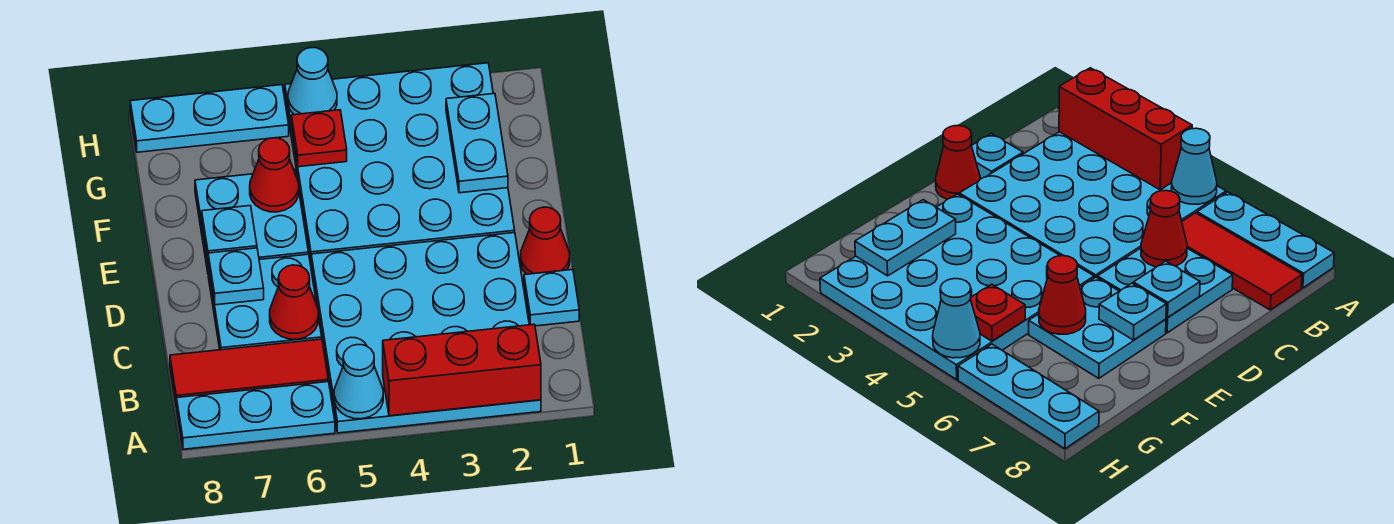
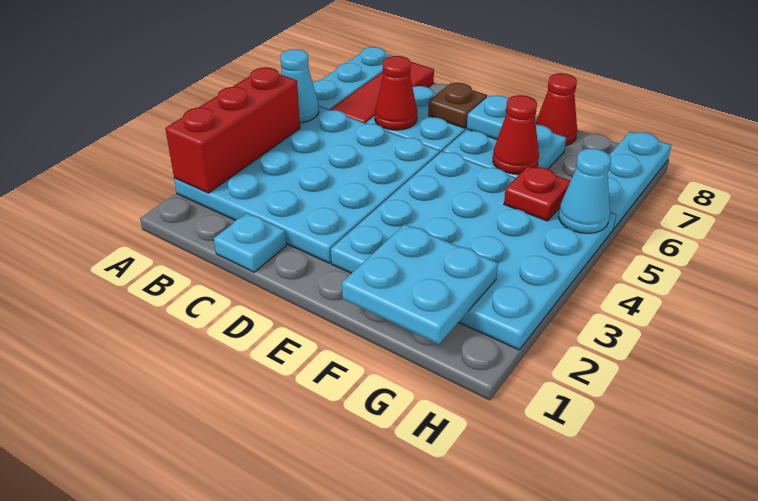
red 1x1 cone [521,207,570,274] -> red 1x1 cone moved to [536,73,577,146]
cyan 1x1 plate [208,248,264,305] -> brown 1x1 plate [428,83,487,128]
cyan 1x2 plate [446,93,508,193] -> cyan 2x2 plate [342,224,498,344]

